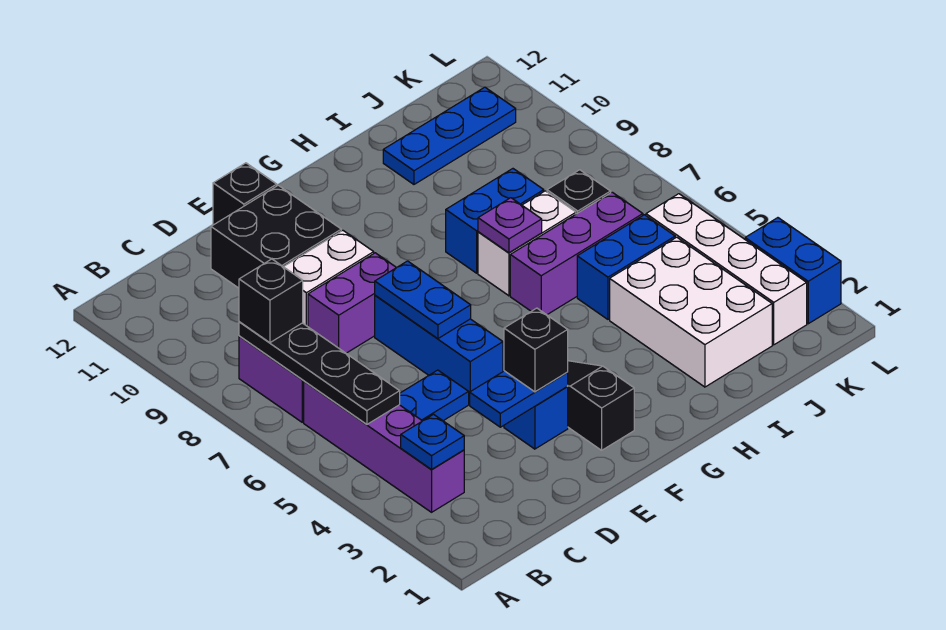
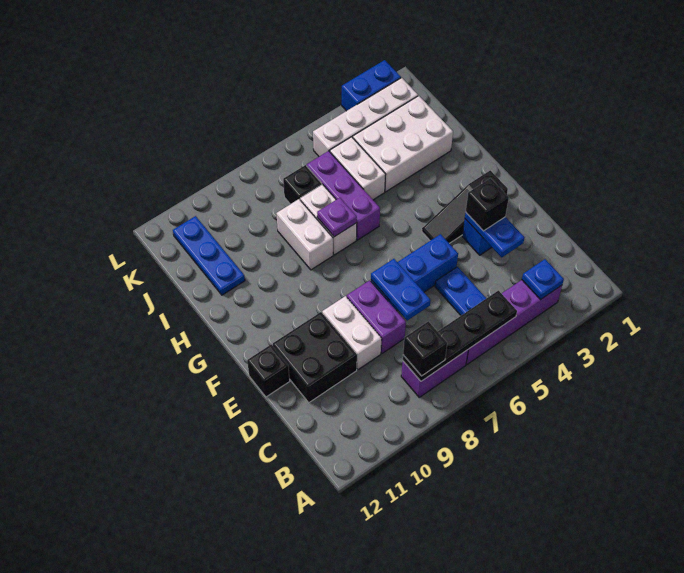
blue 1x2 plate [375,261,471,339] -> blue 1x2 plate turned to [371,259,431,321]
blue 1x2 brick [446,169,544,273] -> white 1x2 brick [276,199,333,270]
blue 1x2 brick [577,215,675,319] -> white 1x2 brick [330,137,386,200]

